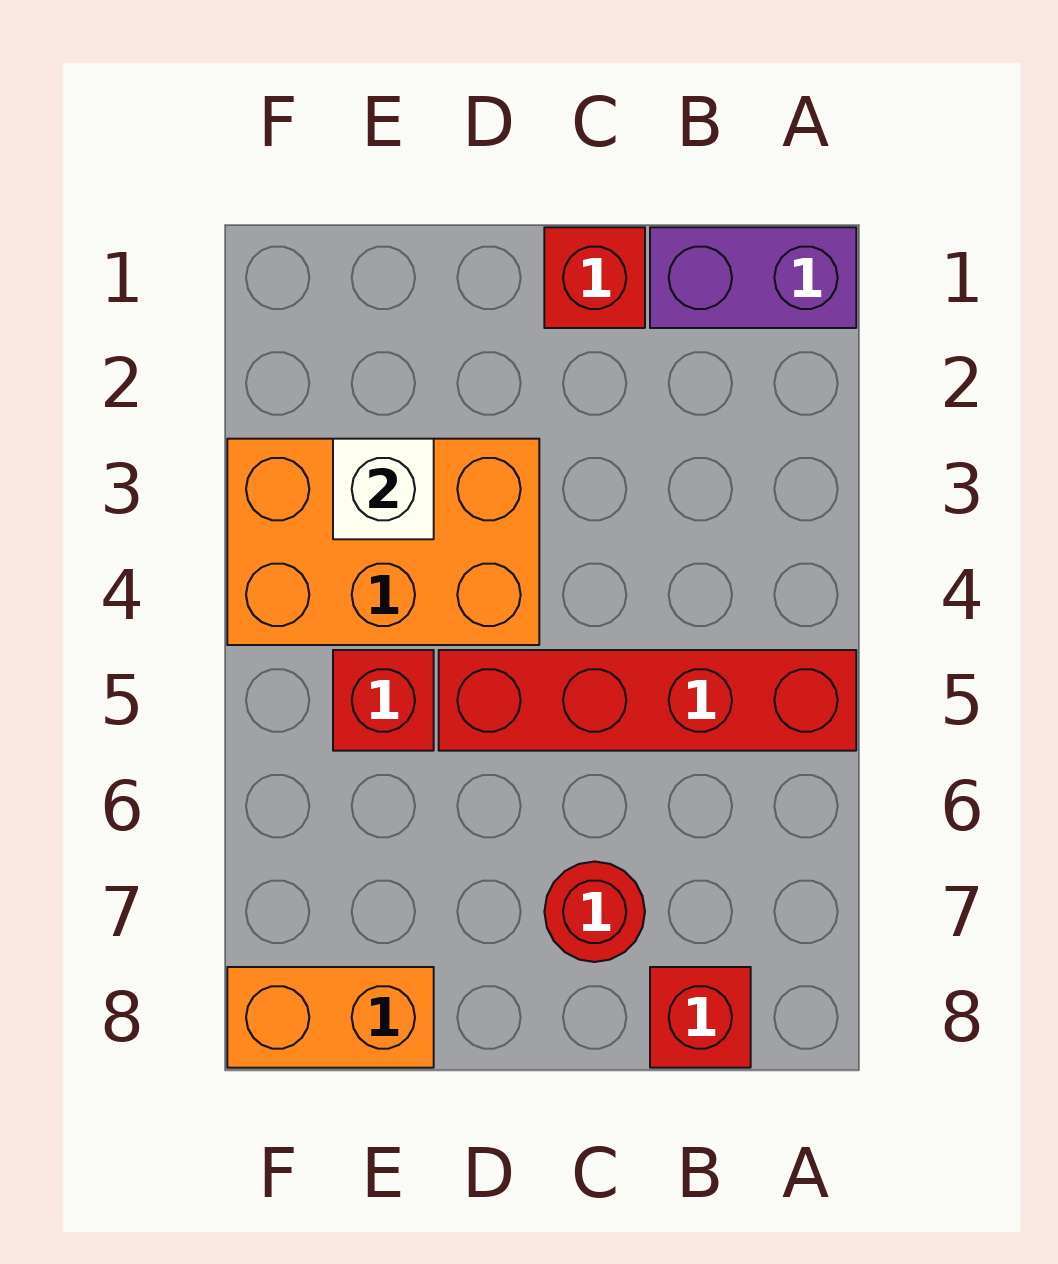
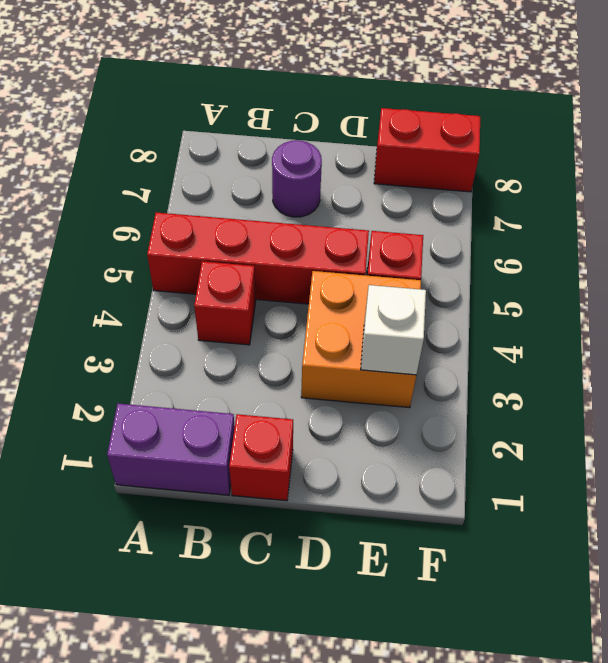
red 1x1 brick [650,967,751,1068] -> red 1x1 brick moved to [194,261,256,345]
red 1x1 round brick [544,861,645,962] -> purple 1x1 round brick [272,140,322,217]
orange 2x3 brick [227,439,539,645] -> orange 2x2 brick [301,271,421,408]
orange 1x2 brick [227,967,434,1068] -> red 1x2 brick [374,108,480,192]

